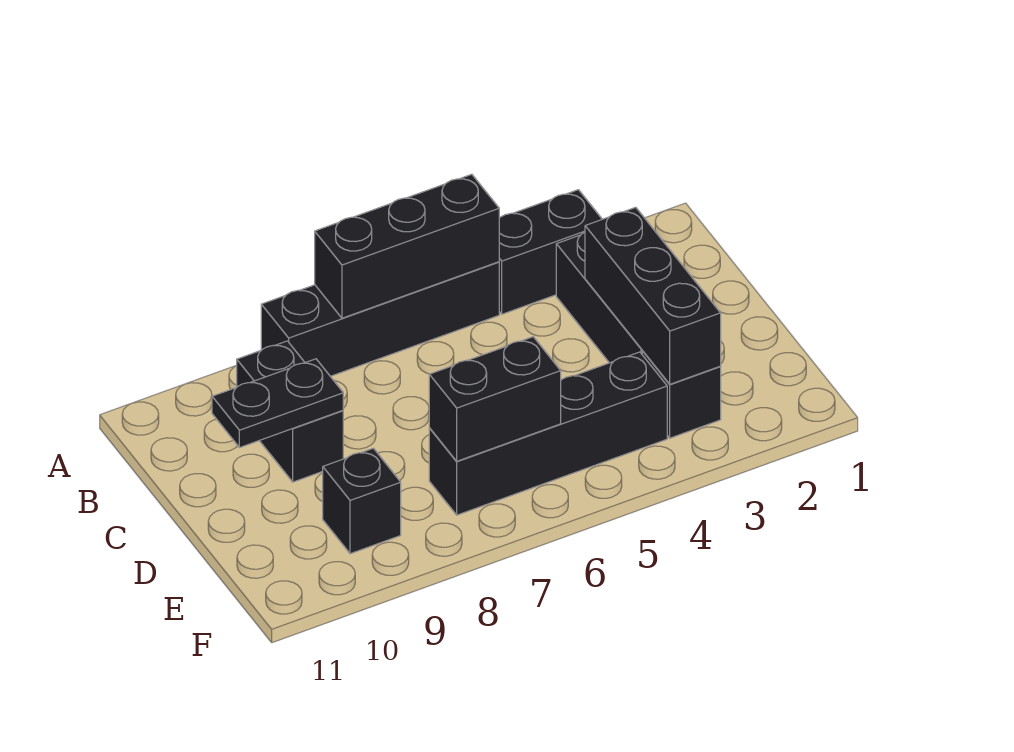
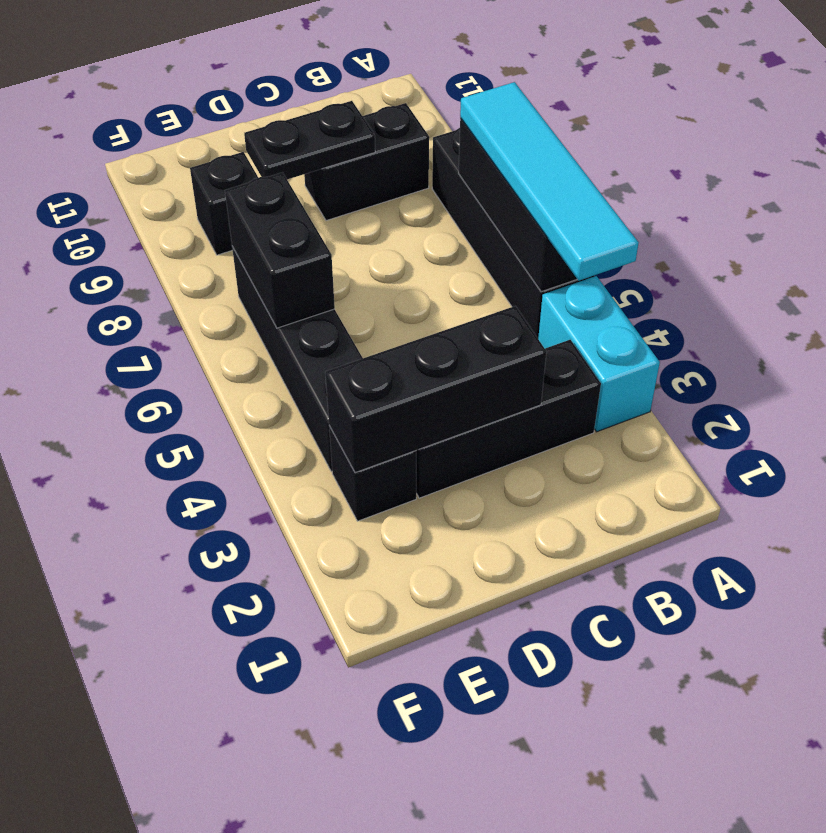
black 1x2 brick [499,190,602,314] -> cyan 1x2 brick [538,276,660,432]
none -> cyan 1x4 tile [460,82,639,281]
black 1x2 plate [212,359,343,448] -> black 1x2 plate turned to [244,101,375,179]

